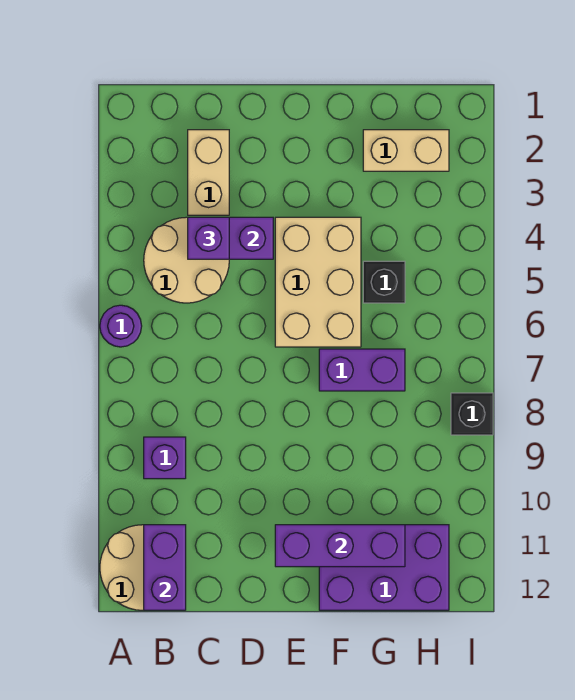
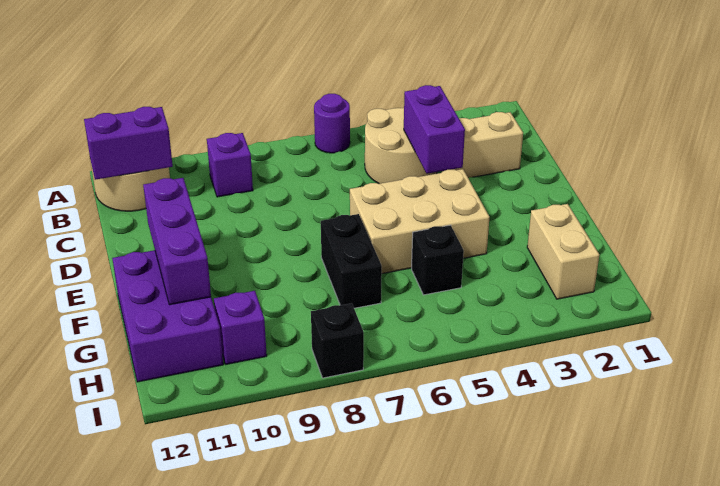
purple 1x1 brick [188,217,229,259] -> purple 1x1 brick moved to [214,291,267,364]
purple 1x2 brick [319,349,405,391] -> black 1x2 brick [321,214,382,308]

